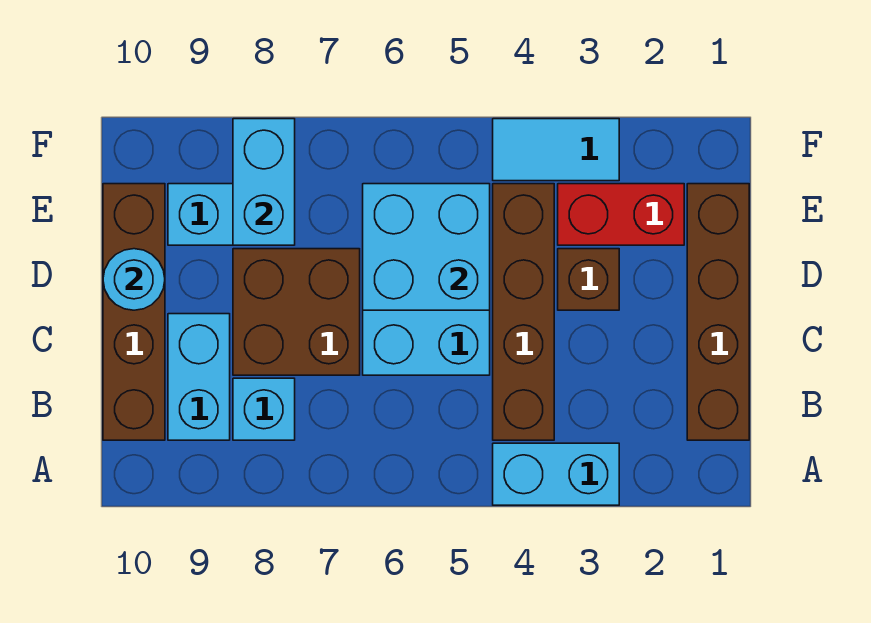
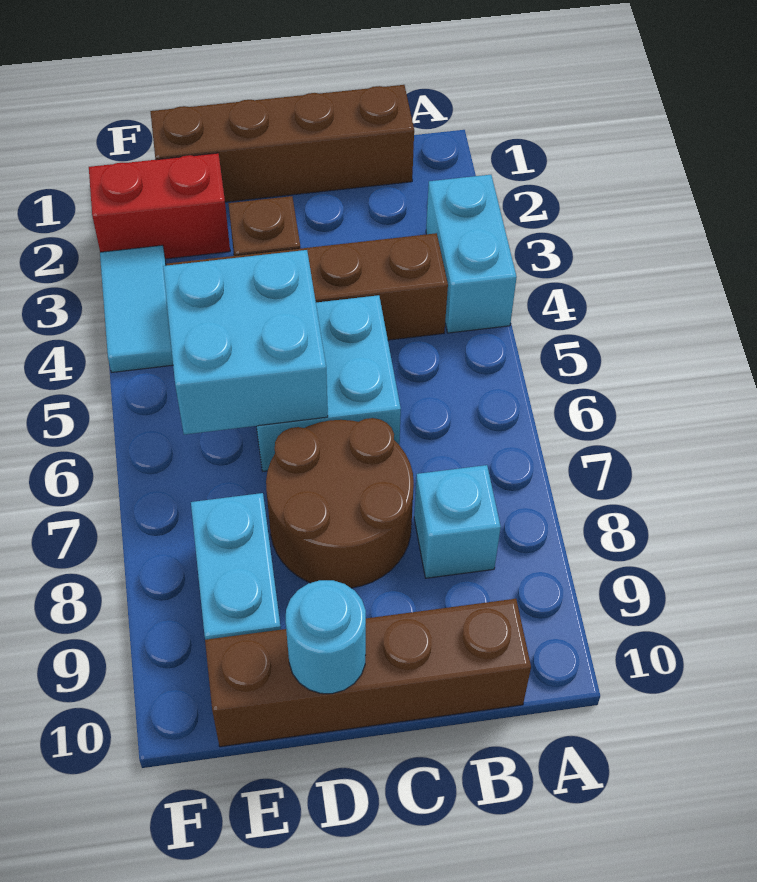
cyan 1x2 brick [168,314,230,440] -> none
brown 2x2 brick [233,249,360,375] -> brown 2x2 round brick [266,418,414,588]
red 1x2 brick [558,184,684,245] -> red 1x2 brick turned to [89,153,230,259]
cyan 1x2 brick [233,119,295,245] -> none

